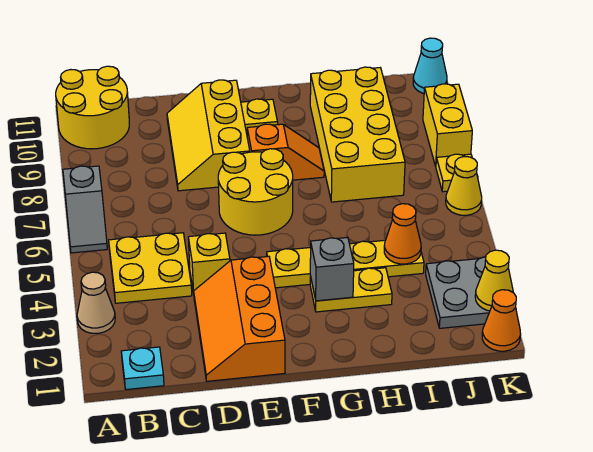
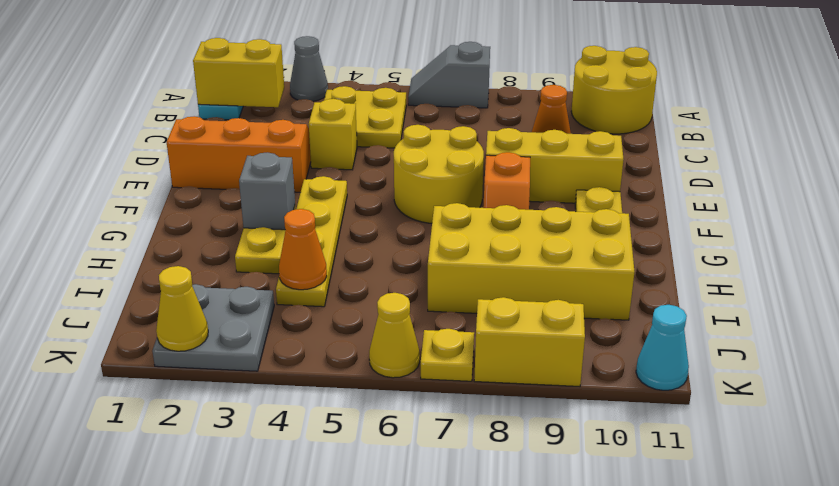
tan 1x1 cone [77,272,115,334] -> grey 1x1 cone [290,36,328,101]
none -> yellow 1x2 brick [193,38,284,107]
orange 1x1 cone [482,290,521,351] -> orange 1x1 cone moved to [532,85,571,134]

